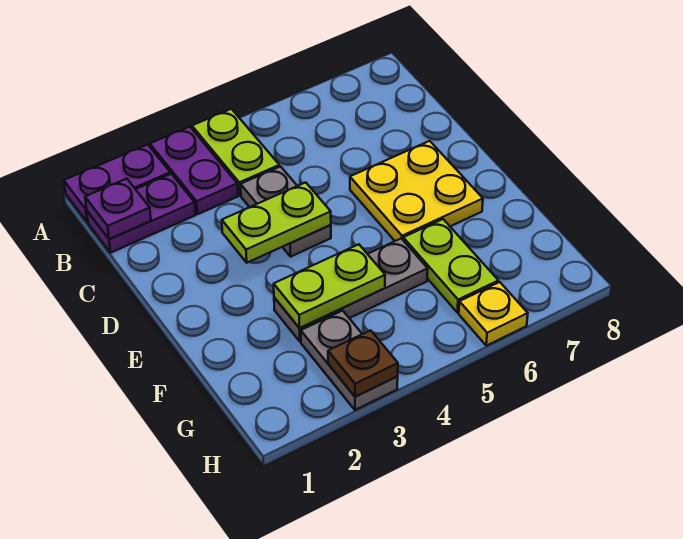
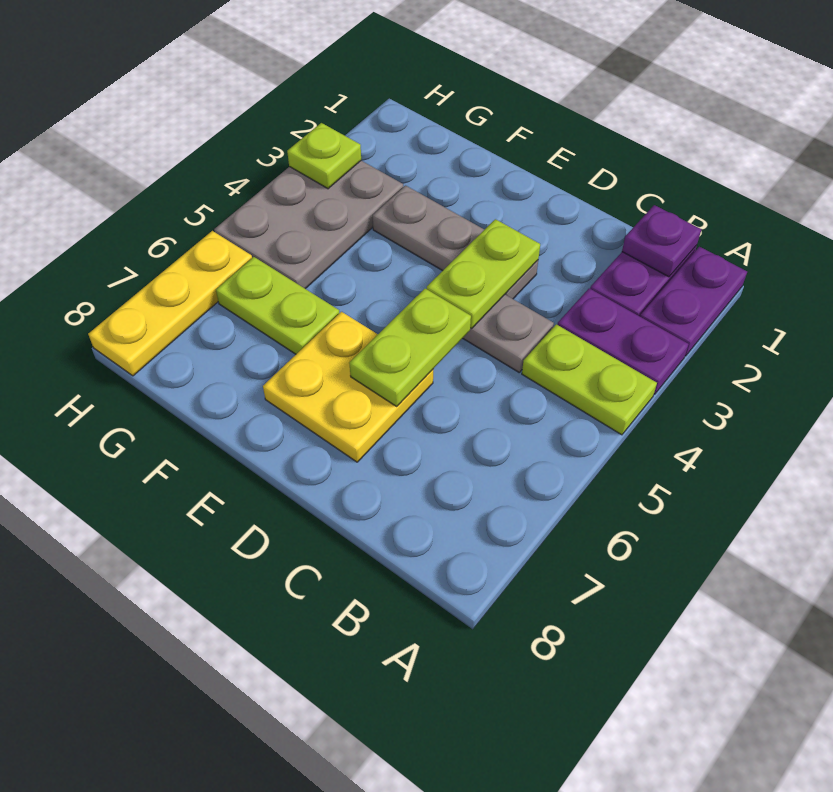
grey 1x3 plate [274,239,428,341] -> grey 1x3 plate turned to [373,186,538,299]
lime 1x2 plate [274,244,385,328] -> lime 1x2 plate moved to [349,289,471,406]
grey 1x2 plate [301,311,398,410] -> grey 2x3 plate [214,161,403,289]
brown 1x1 plate [328,330,398,397] -> lime 1x1 plate [287,123,361,189]
yellow 1x1 plate [459,282,528,346] -> yellow 1x3 plate [88,231,252,376]

